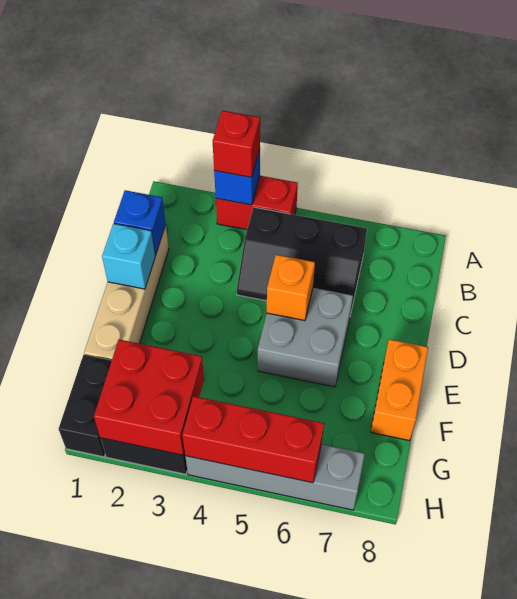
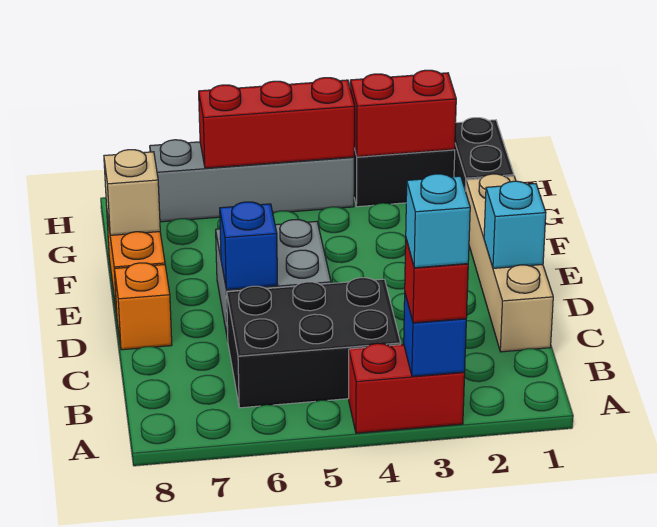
none -> cyan 1x1 brick [406,174,470,268]
black 2x3 slope [237,207,367,310] -> black 2x3 brick [227,278,401,408]
blue 1x1 brick [114,190,166,255] -> blue 1x1 brick moved to [220,202,278,290]
orange 1x1 brick [267,255,315,321] -> orange 1x1 brick moved to [114,263,172,350]
none -> tan 1x1 brick [104,150,160,235]
red 2x2 brick [94,340,204,455] -> red 1x2 brick [350,70,456,157]

